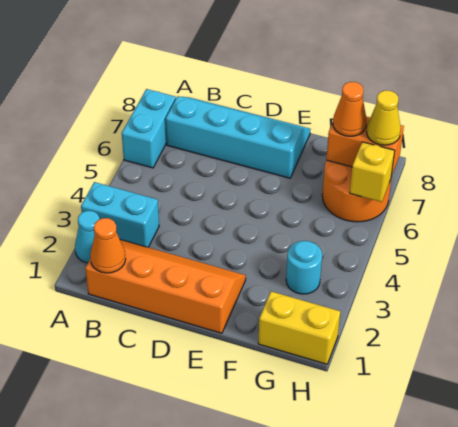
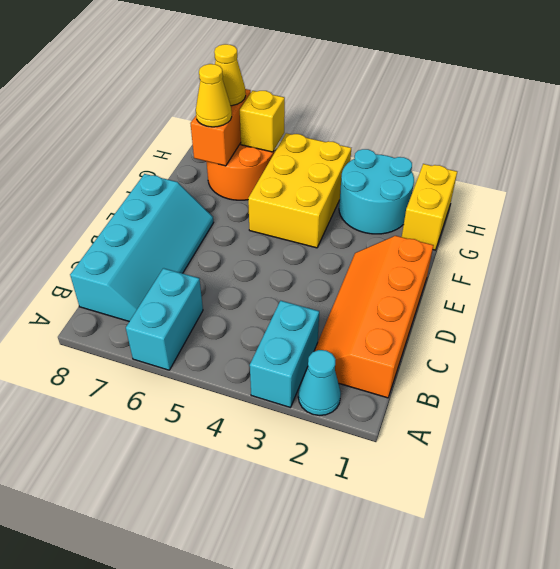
cyan 1x2 brick [122,89,176,168] -> cyan 1x2 brick turned to [126,268,203,370]
orange 1x1 cone [90,218,126,273] -> none
cyan 2x4 slope [166,96,311,178] -> cyan 2x4 slope turned to [70,174,213,321]
none -> yellow 2x3 brick [248,133,351,248]
cyan 1x1 round brick [286,241,322,294] -> cyan 2x2 round brick [339,149,414,234]
orange 1x1 cone [333,82,367,136] -> yellow 1x1 cone [196,64,232,127]

